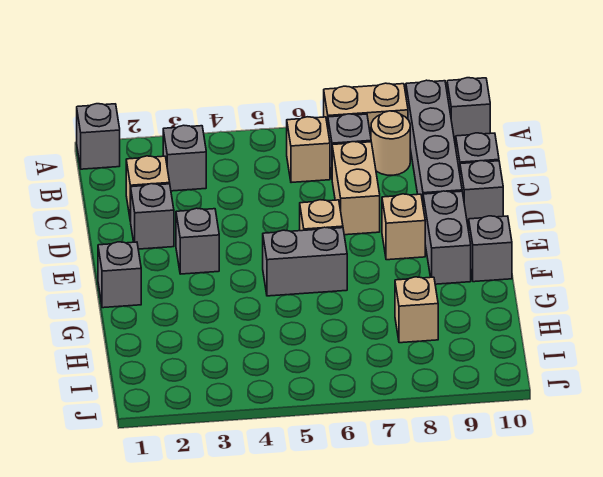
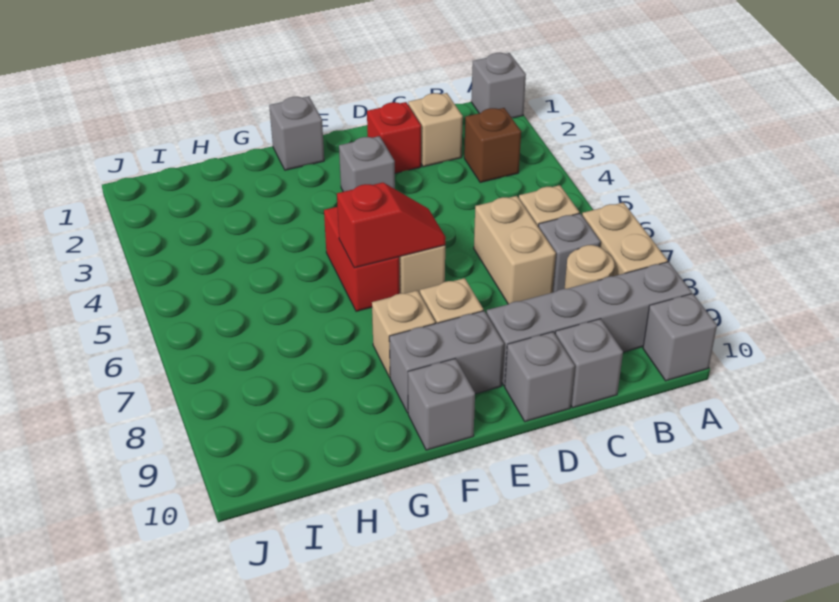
grey 1x1 brick [163,125,206,191] -> brown 1x1 brick [464,108,521,183]
tan 1x2 brick [332,142,380,235] -> tan 1x2 brick turned to [474,196,556,304]
grey 1x1 brick [131,184,174,249] -> red 1x1 brick [367,102,421,173]
none -> red 1x2 slope [337,183,446,268]
grey 1x2 brick [263,227,347,296] -> red 1x2 brick [324,207,400,311]
tan 1x1 brick [395,277,438,343] -> tan 1x1 brick moved to [372,290,435,377]

